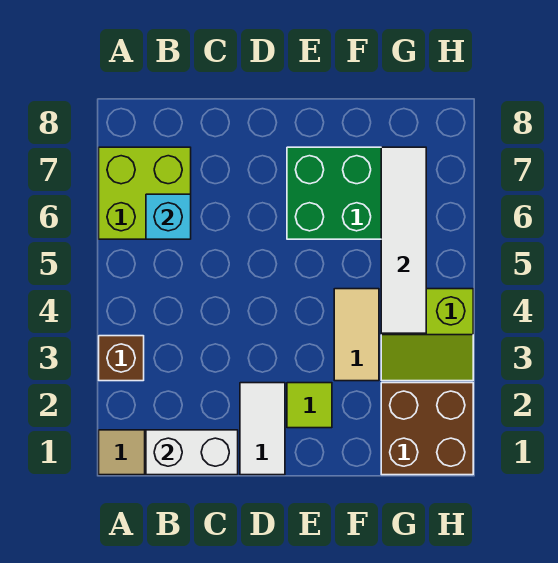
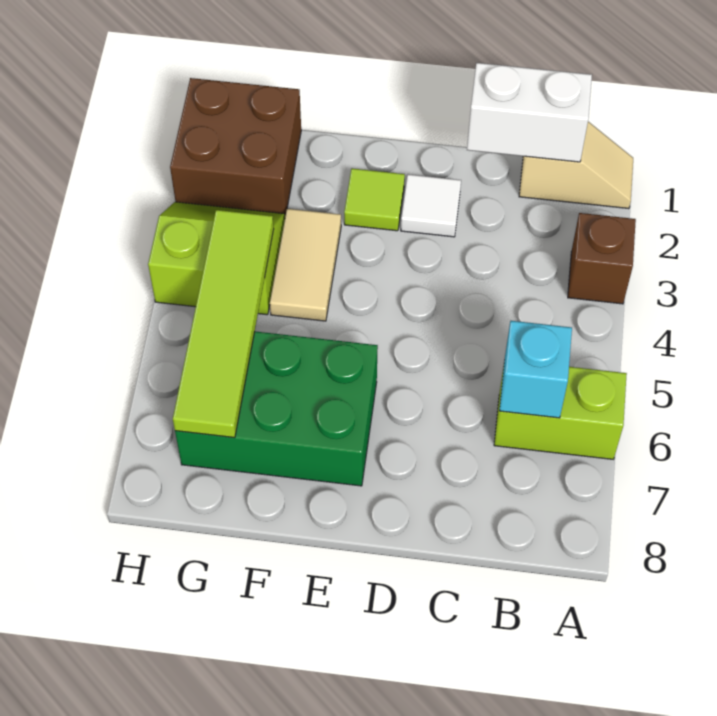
lime 2x2 brick [99,147,191,239] -> lime 1x2 brick [494,367,627,459]
white 1x2 tile [240,383,285,475] -> white 1x1 tile [401,174,461,237]
white 1x4 tile [381,147,426,333] -> lime 1x4 tile [173,210,274,438]

